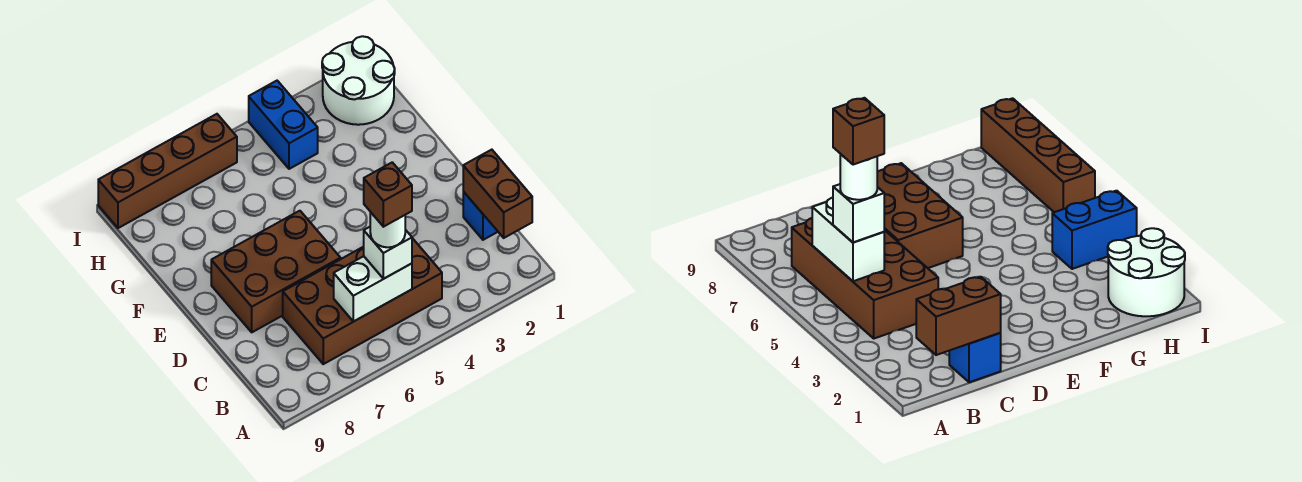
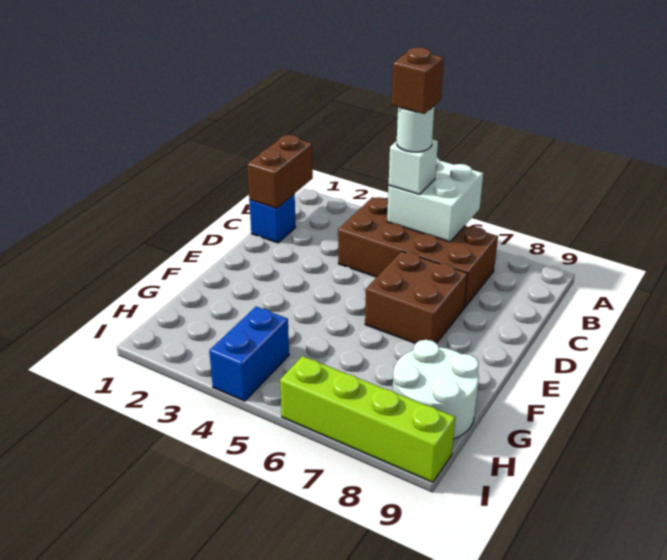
white 1x2 brick [334,256,412,321] -> white 2x2 brick [387,157,483,242]
brown 2x3 brick [211,211,341,332] -> brown 2x2 brick [365,251,468,343]
white 2x2 round brick [322,36,395,125] -> white 2x2 round brick moved to [392,340,479,439]
brown 1x4 brick [98,114,237,228] -> lime 1x4 brick [280,356,455,482]

